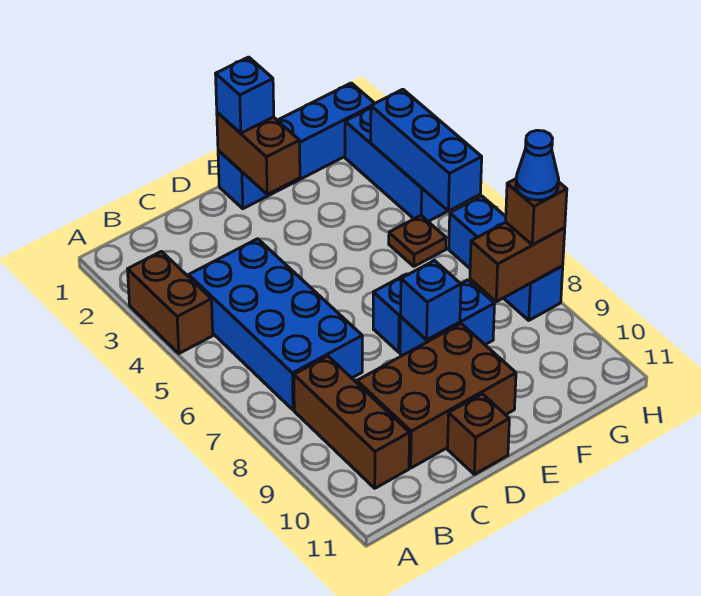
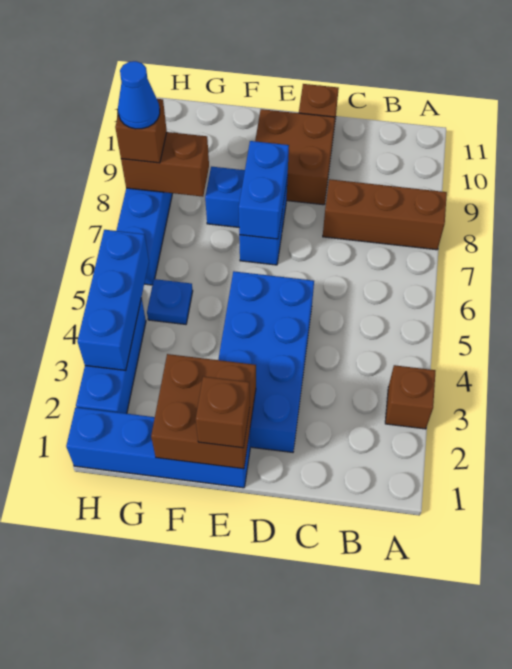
brown 1x2 brick [127,251,213,353] -> brown 1x1 brick [385,365,435,429]
blue 2x4 brick [189,239,362,410] -> blue 2x4 brick moved to [218,271,314,452]
brown 1x3 brick [294,356,410,488] -> brown 1x3 brick turned to [323,179,447,250]
brown 2x3 brick [357,324,516,468] -> brown 2x2 brick [255,109,335,205]
brown 1x2 brick [217,112,300,194] -> brown 2x2 brick [151,354,256,469]
blue 1x1 brick [216,57,274,133] -> brown 1x1 brick [196,377,250,448]
blue 1x1 brick [401,261,461,340] -> blue 1x2 brick [239,141,289,239]
brown 1x1 plate [389,216,446,266] -> blue 1x1 plate [147,279,193,324]

